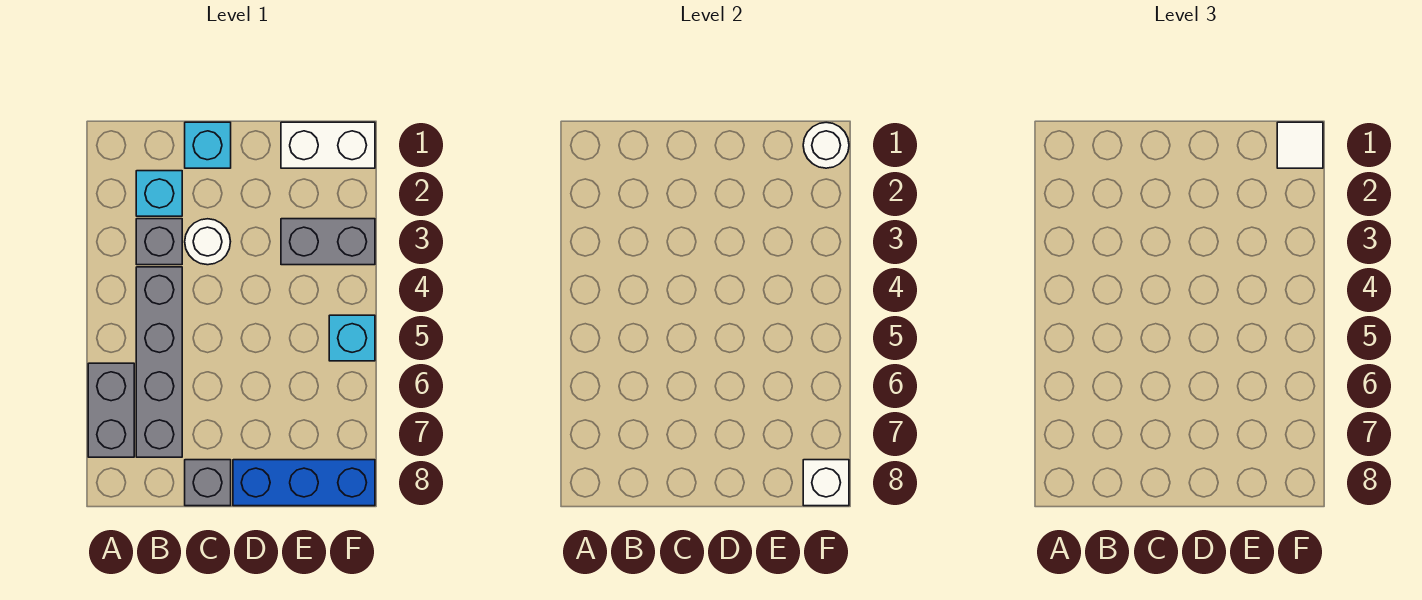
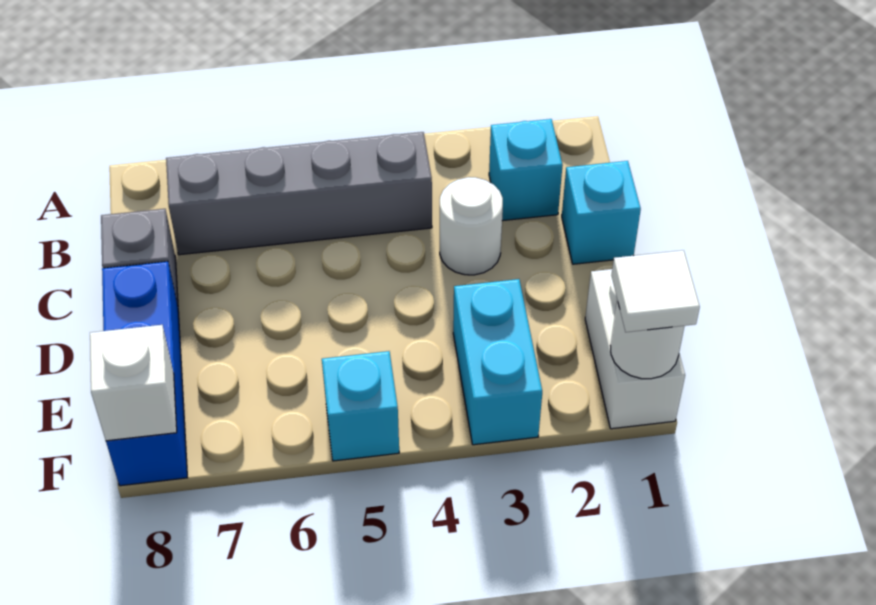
grey 1x2 brick [88,363,134,457] -> none
grey 1x1 brick [136,219,182,265] -> none
grey 1x2 brick [281,219,375,265] -> cyan 1x2 brick [453,279,542,445]

